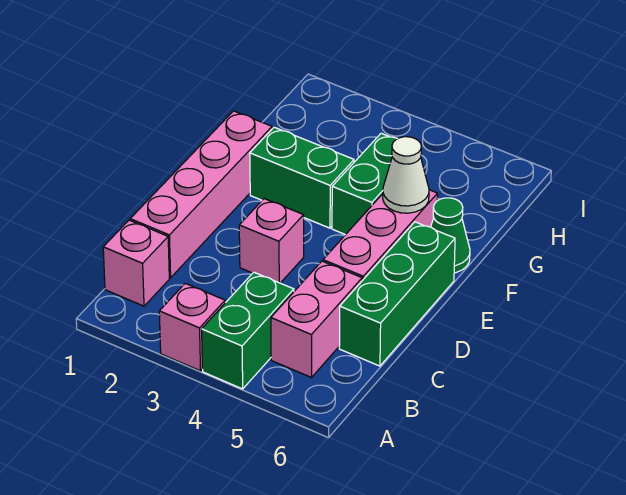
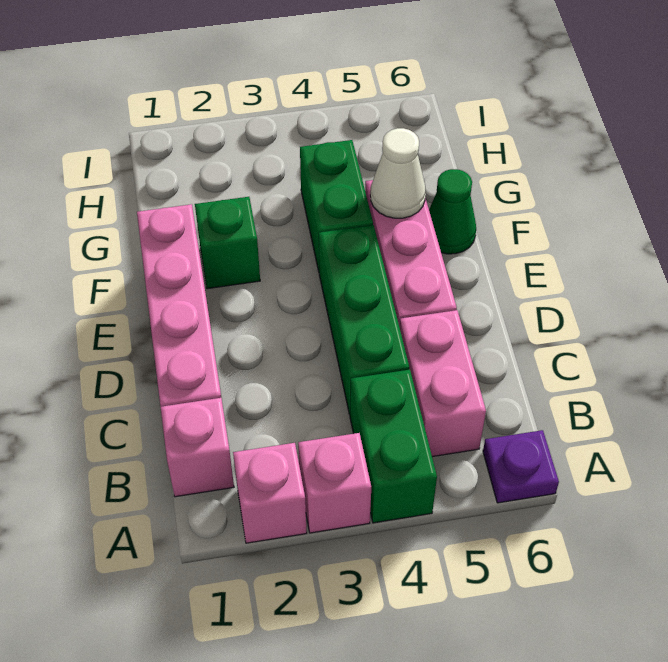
none -> purple 1x1 plate [483,430,559,503]
green 1x3 brick [339,222,455,366] -> green 1x3 brick moved to [319,225,409,415]
pink 1x1 brick [239,199,304,283] -> pink 1x1 brick moved to [233,443,307,543]
green 1x2 brick [250,127,354,228] -> green 1x1 brick [195,197,260,289]

